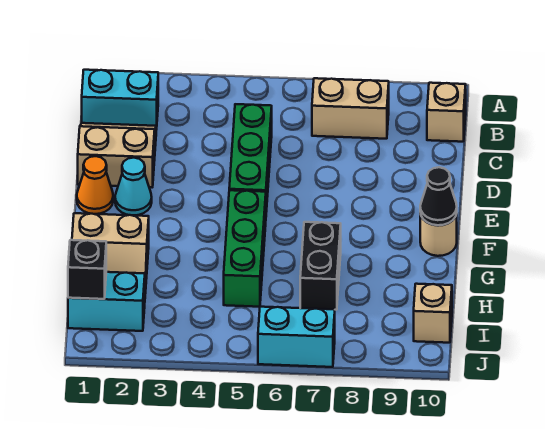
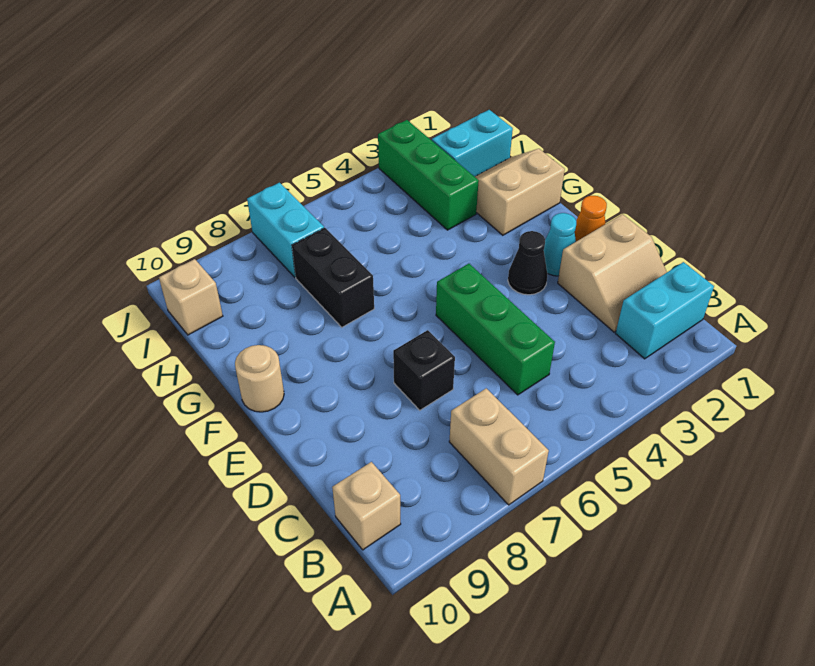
tan 1x2 brick [312,78,389,139] -> tan 1x2 brick turned to [449,388,549,505]
green 1x3 brick [224,190,266,307] -> green 1x3 brick moved to [378,120,479,230]
black 1x1 cone [420,167,457,225] -> black 1x1 cone moved to [508,231,547,295]
black 1x1 brick [68,240,106,299] -> black 1x1 brick moved to [393,330,455,410]
cyan 1x2 brick [258,307,335,367] -> cyan 1x2 brick turned to [247,183,324,277]

